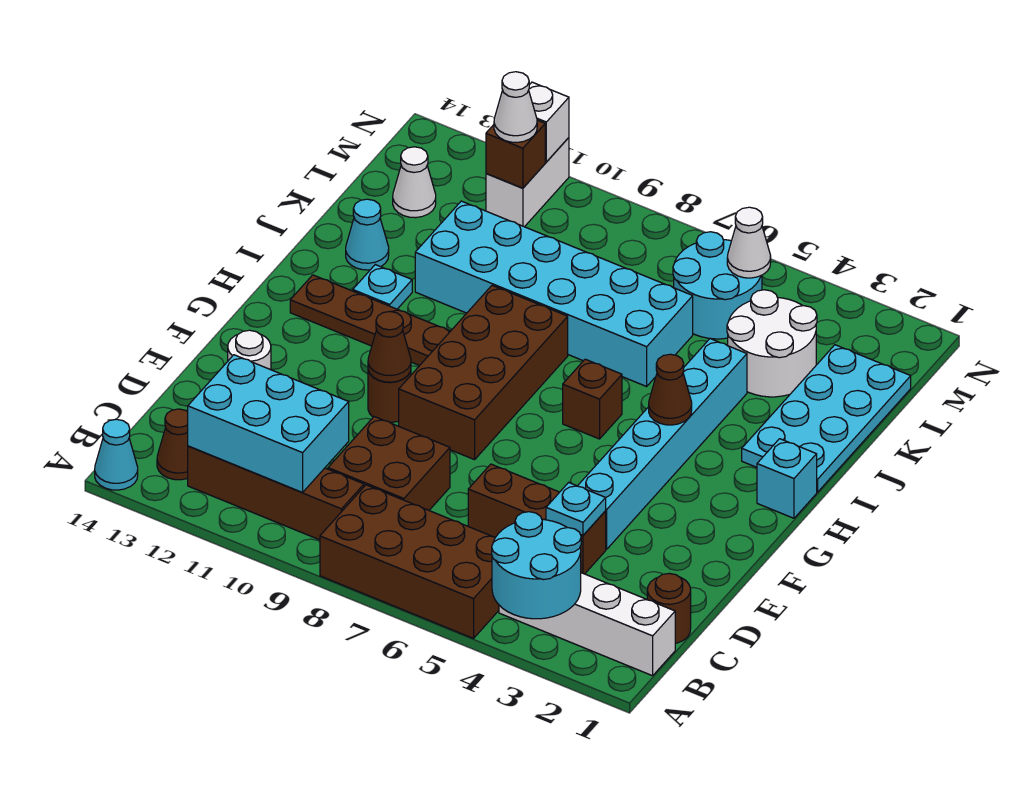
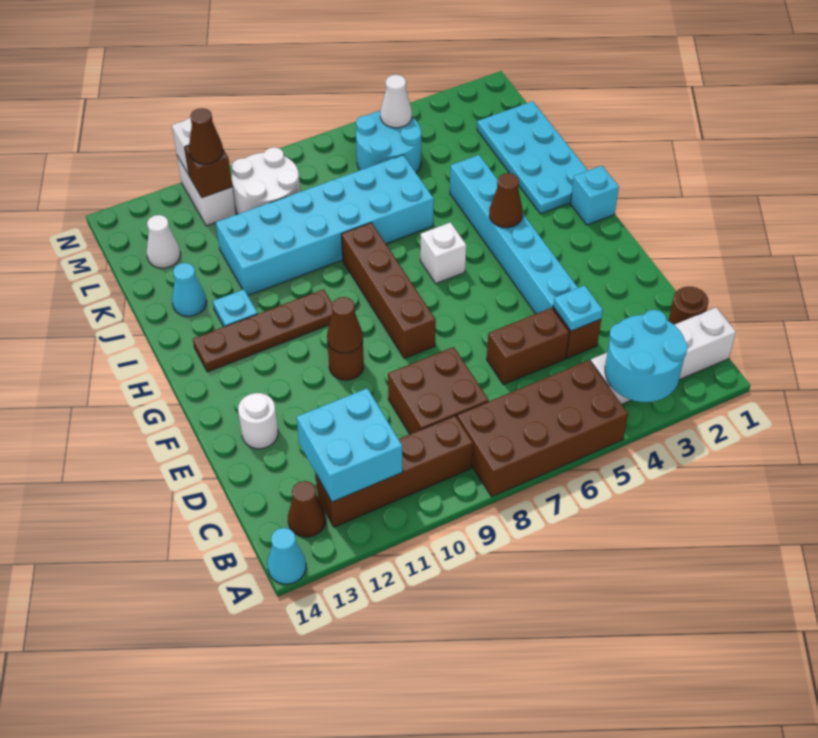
cyan 2x3 brick [188,355,349,492] -> cyan 2x2 brick [297,388,403,502]
brown 2x4 brick [399,286,568,460] -> brown 1x4 brick [341,223,436,358]
brown 1x1 brick [563,359,622,439] -> white 1x1 brick [420,222,466,283]
white 2x2 round brick [727,290,817,397] -> white 2x2 round brick moved to [231,147,300,214]
white 1x1 cone [494,72,537,142] -> brown 1x1 cone [189,108,223,164]

